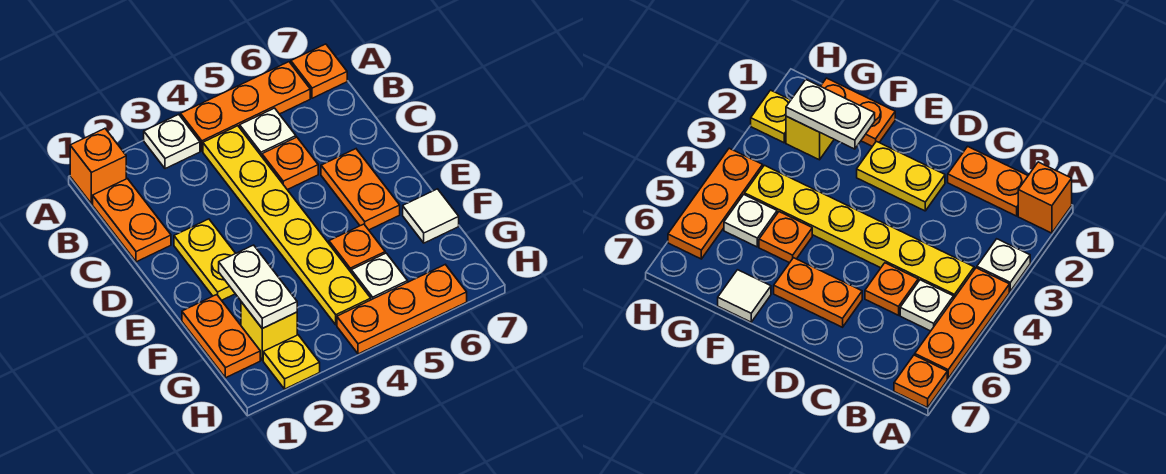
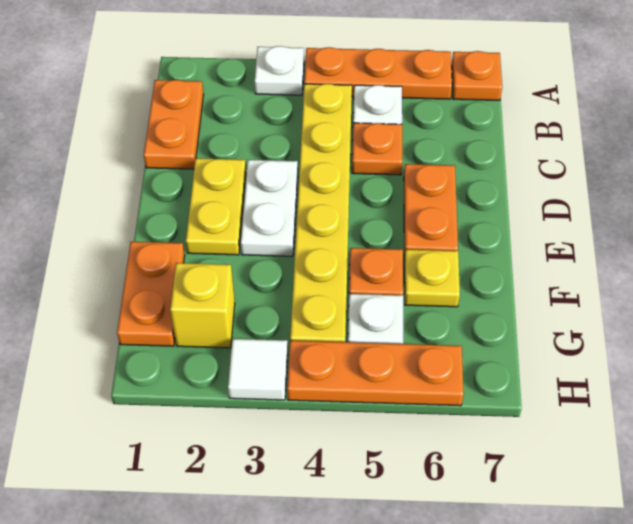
orange 1x1 brick [70,129,126,204] -> none
white 1x2 plate [219,245,297,328] -> white 1x2 plate moved to [241,160,298,256]
white 1x1 tile [403,189,459,243] -> white 1x1 tile moved to [228,339,288,400]
yellow 1x1 plate [263,335,320,389] -> yellow 1x1 plate moved to [404,250,460,307]

